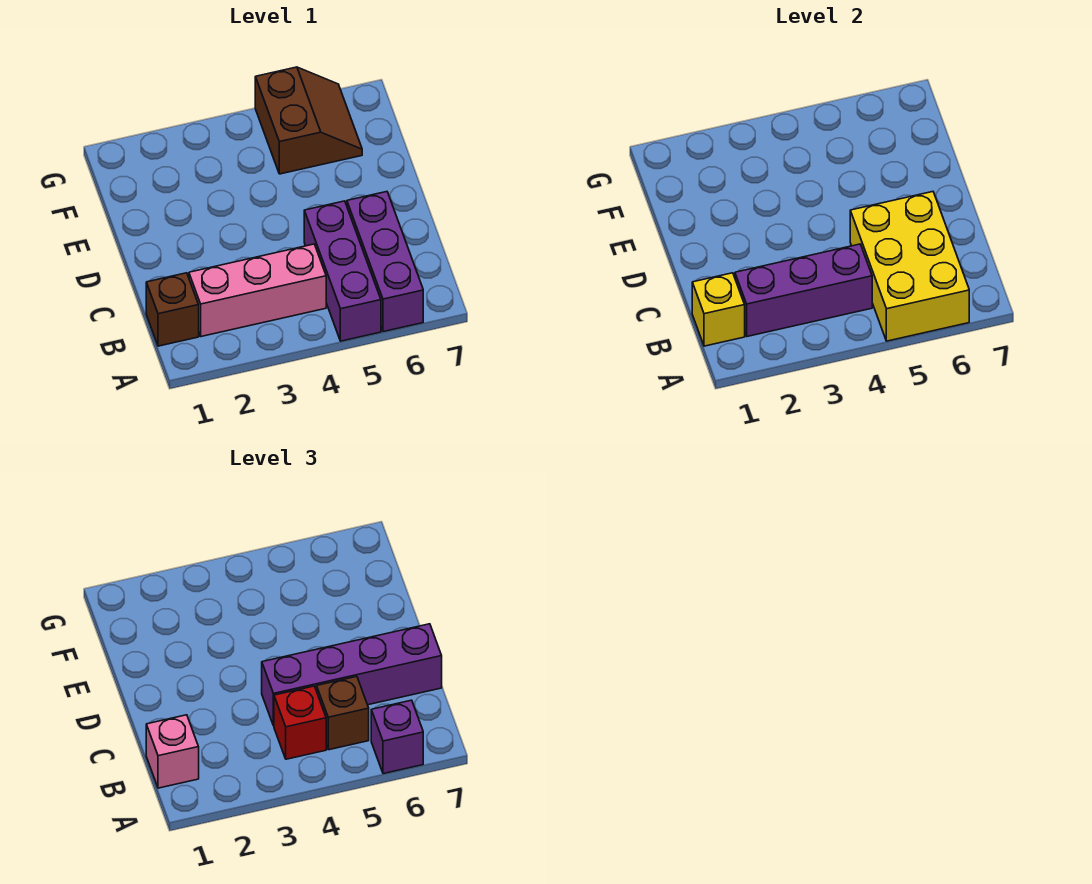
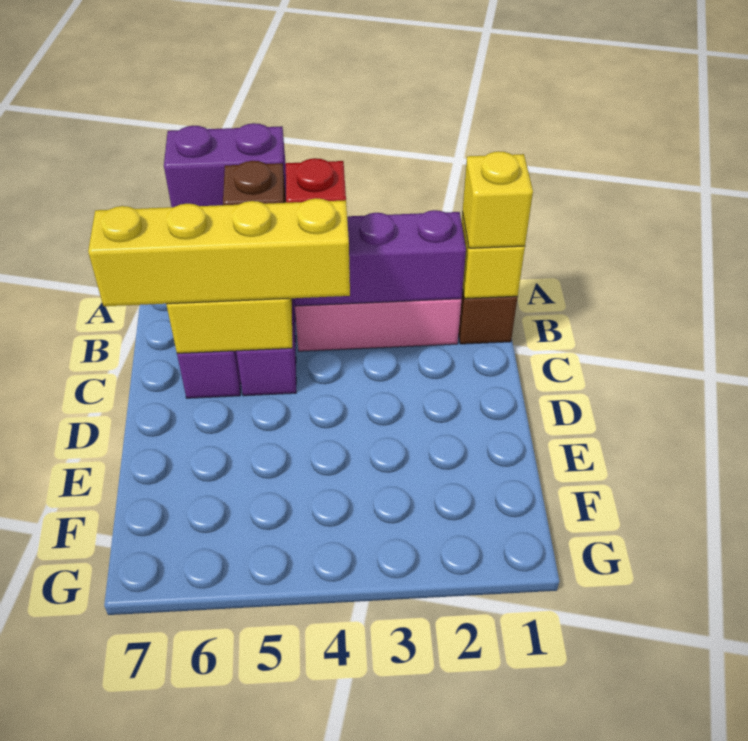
purple 1x1 brick [371,700,423,774] -> purple 1x2 brick [164,123,286,207]
pink 1x1 brick [146,715,199,788] -> yellow 1x1 brick [462,151,533,248]
purple 1x4 brick [262,624,442,726] -> yellow 1x4 brick [88,198,350,306]
brown 2x2 slope [255,67,362,174] -> none

